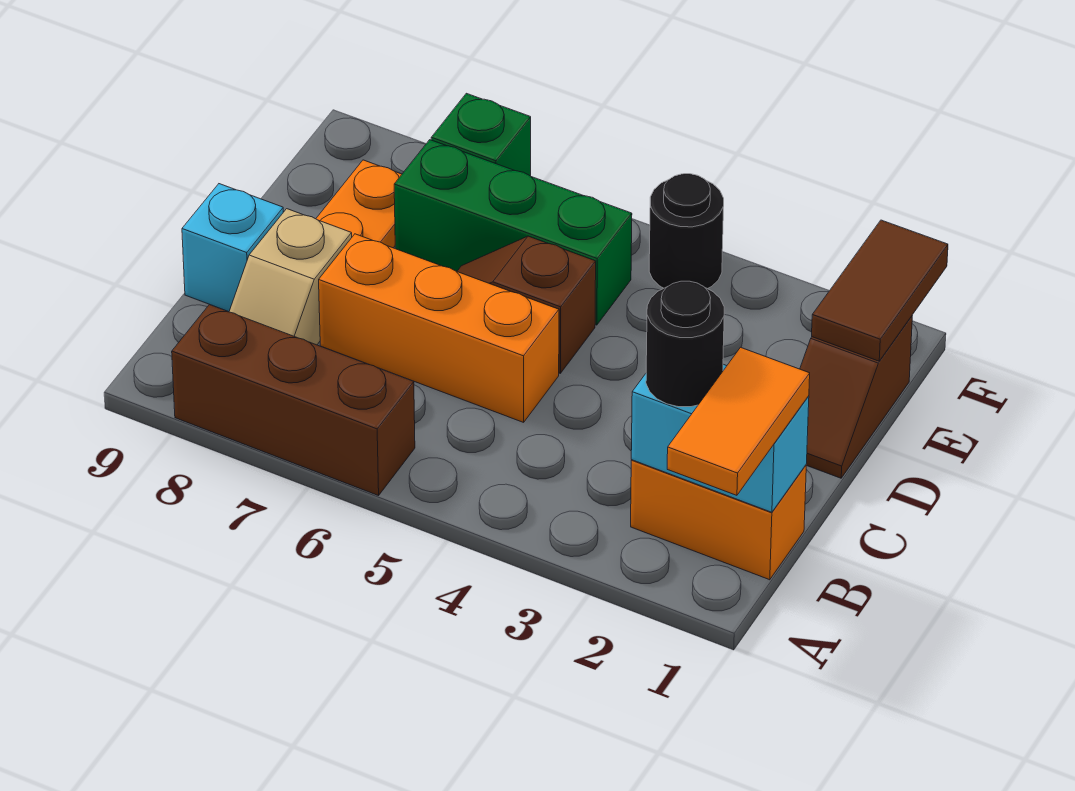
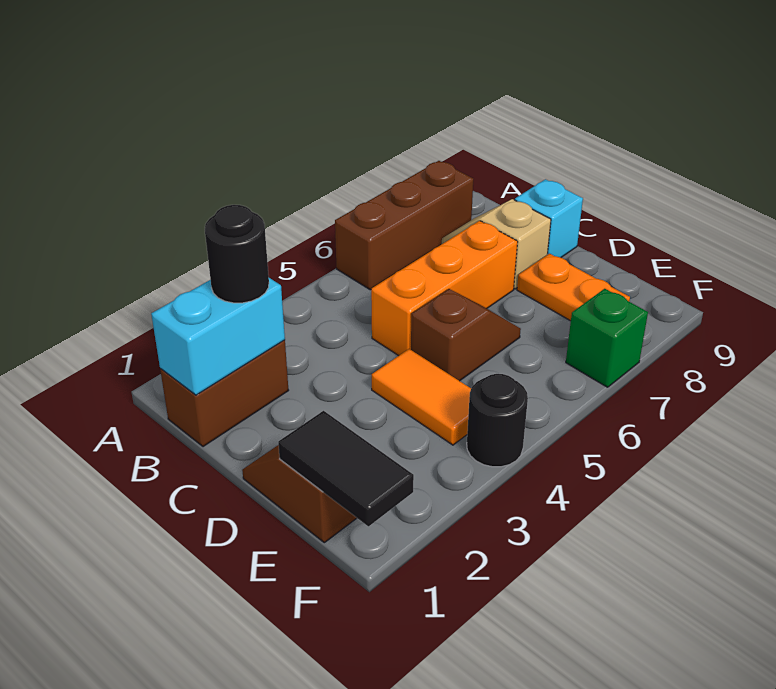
orange 1x2 tile [667,347,810,495] -> orange 1x2 tile moved to [372,349,471,445]
orange 1x2 brick [631,460,806,580] -> brown 1x2 brick [160,340,289,447]
brown 1x2 tile [812,220,948,361] -> black 1x2 tile [278,411,414,526]
green 1x3 brick [394,140,632,325] -> none

